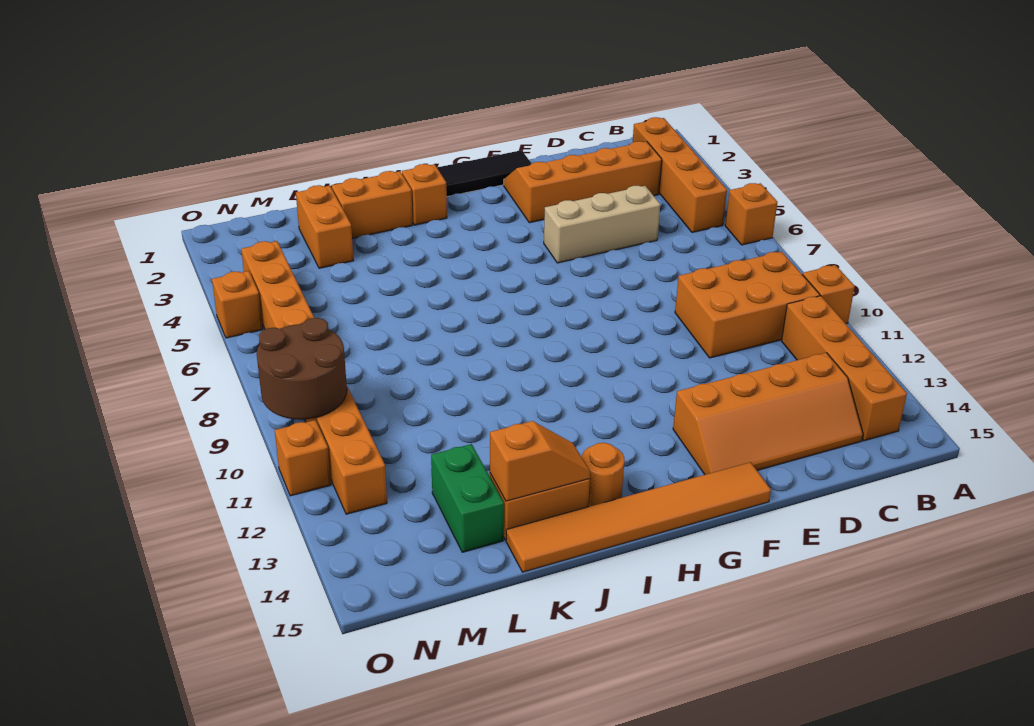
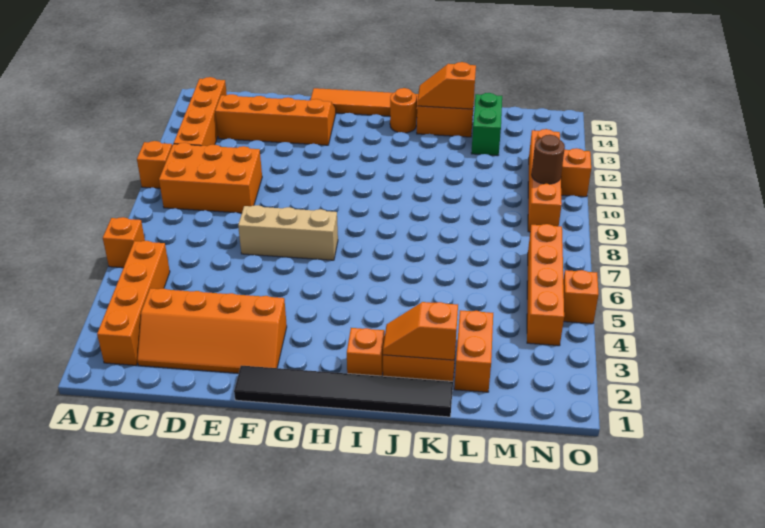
tan 1x3 brick [544,186,660,263] -> tan 1x3 brick moved to [238,205,338,260]
none -> orange 1x2 slope [383,302,458,360]
brown 2x2 round brick [257,318,347,420] -> brown 1x1 round brick [531,135,565,184]

